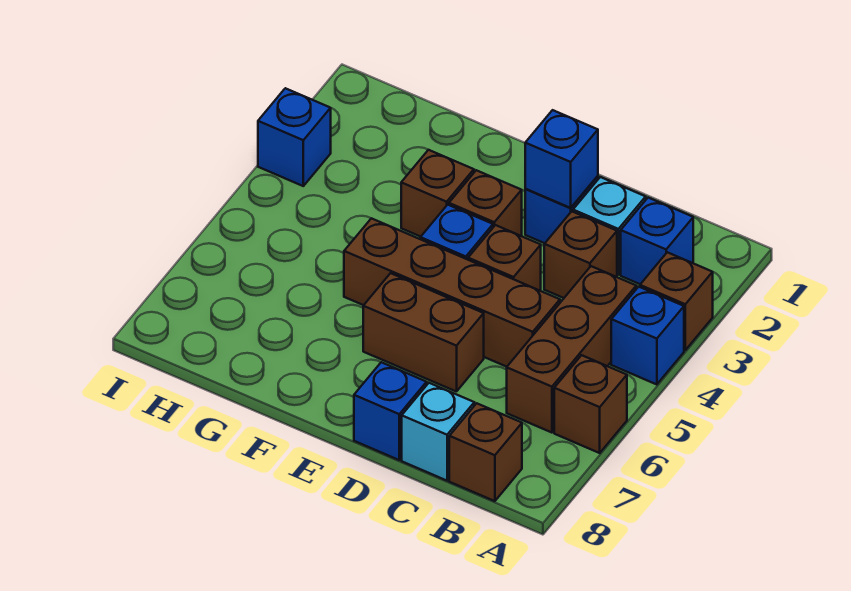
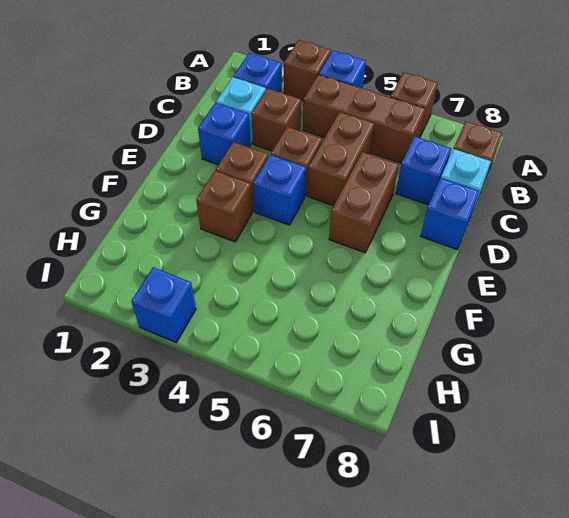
brown 1x4 brick [344,218,560,367] -> brown 1x2 brick [308,112,374,206]
blue 1x1 brick [525,110,598,208] -> blue 1x1 brick moved to [396,136,451,205]

